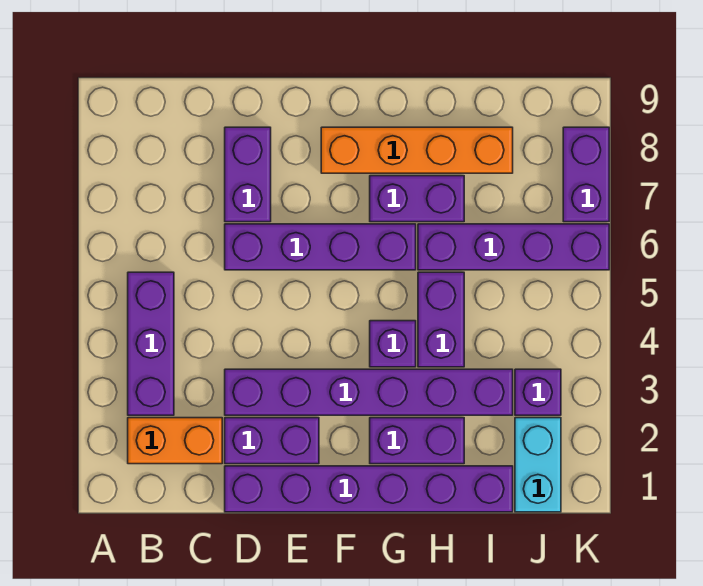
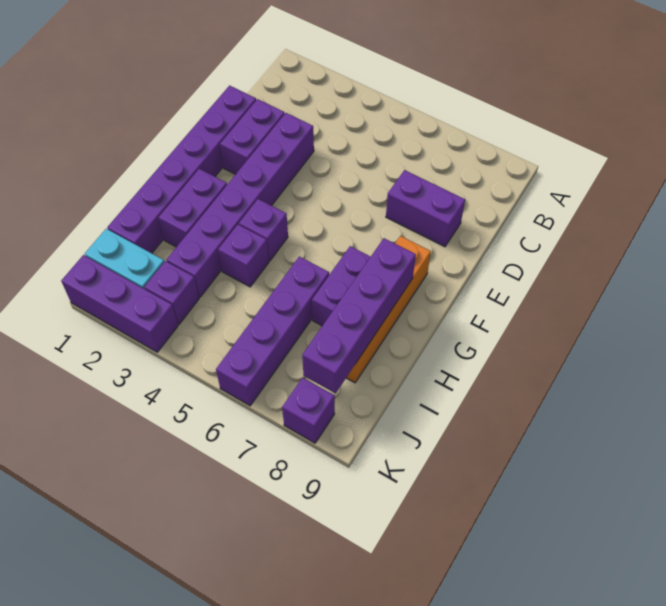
orange 1x2 brick [128,418,222,464] -> none
purple 1x3 brick [128,272,174,415] -> purple 1x3 brick moved to [61,255,178,352]
purple 1x4 brick [225,224,416,270] -> purple 1x4 brick moved to [302,238,416,393]
purple 1x2 brick [418,272,464,367] -> purple 1x1 brick [218,225,269,287]
purple 1x2 brick [563,127,609,222] -> purple 1x1 brick [282,378,335,443]

